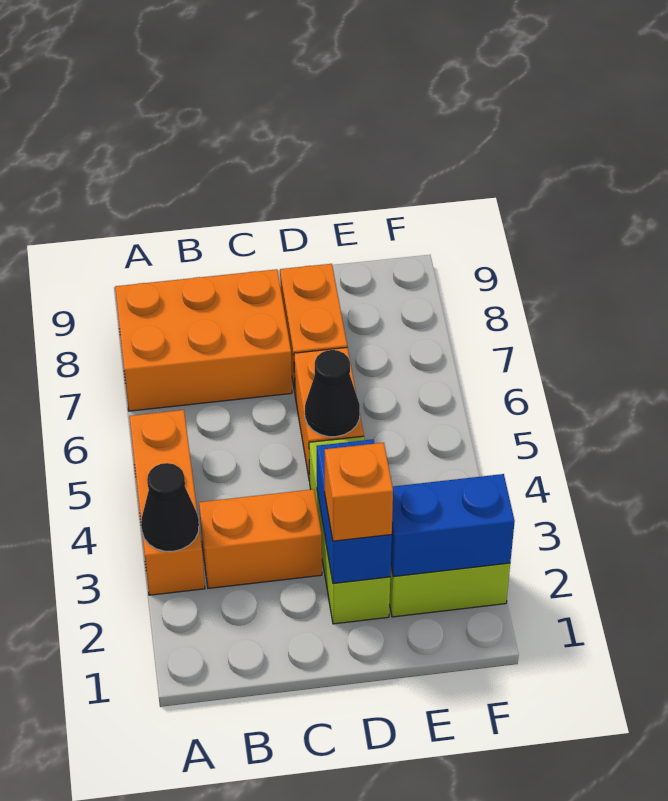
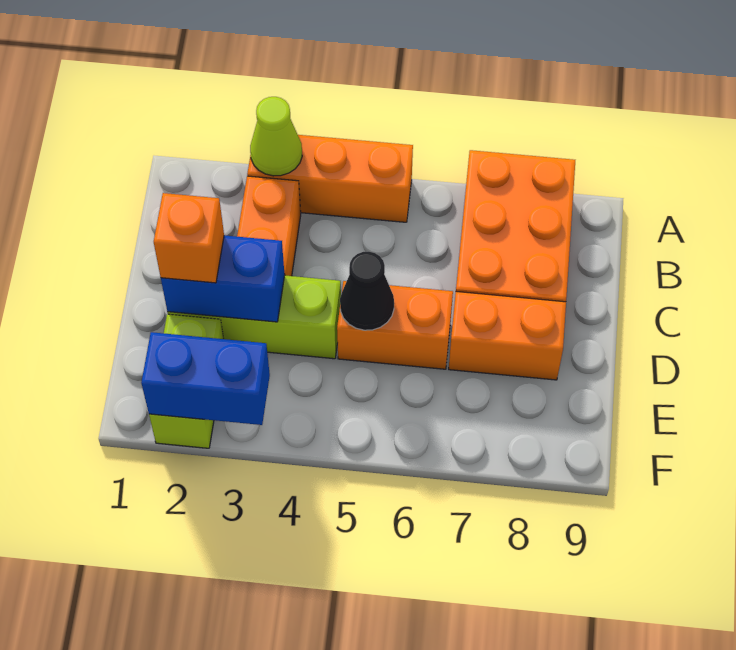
black 1x1 cone [141,463,199,551] -> lime 1x1 cone [250,97,302,176]
blue 1x2 brick [391,474,515,577] -> blue 1x2 brick turned to [141,332,270,425]

